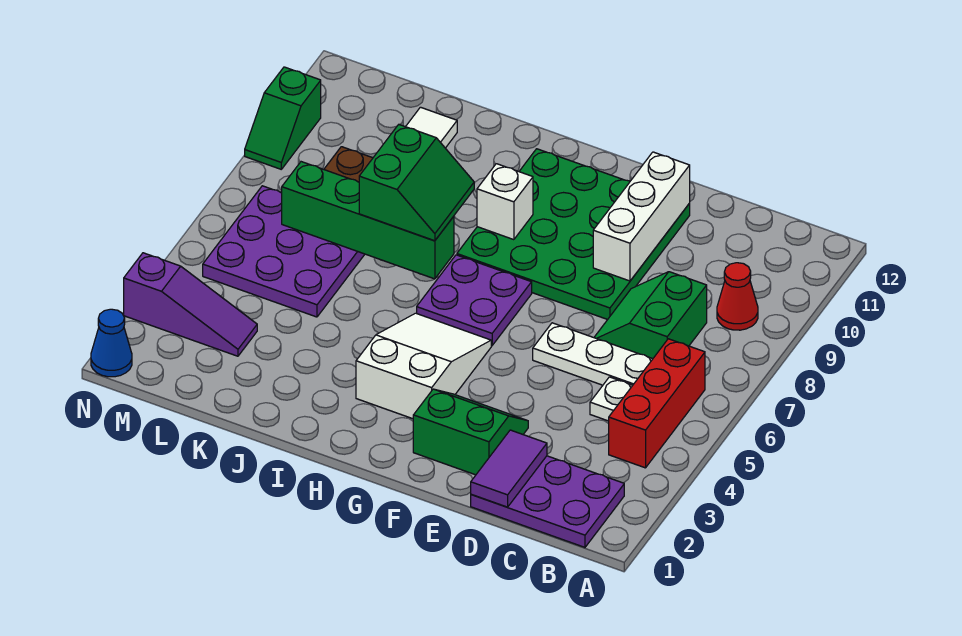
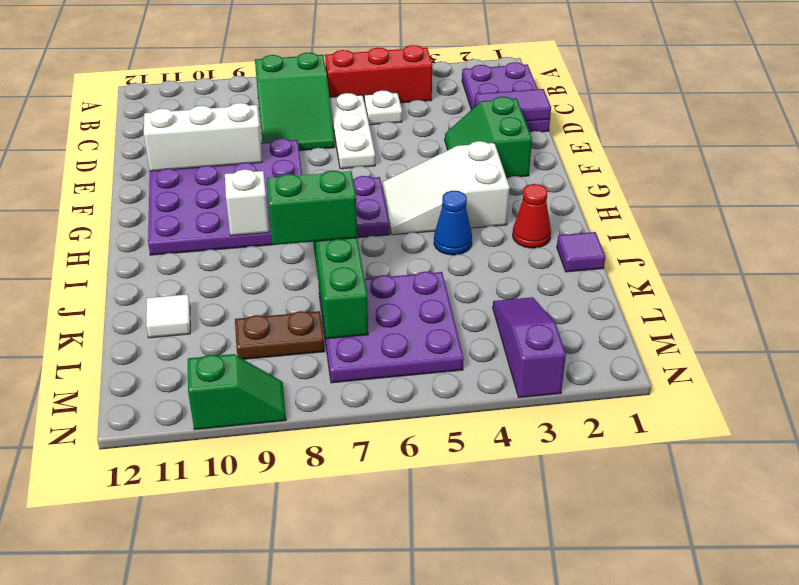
red 1x1 cone [717,263,758,330] -> red 1x1 cone moved to [513,184,551,248]
green 2x2 slope [594,272,707,359] -> green 2x3 slope [255,53,335,151]
green 4x4 plate [457,149,690,320] -> purple 4x4 plate [148,138,302,255]
none -> purple 1x1 tile [557,232,605,272]
blue 1x1 cone [91,309,132,377] -> blue 1x1 cone moved to [434,191,472,255]

